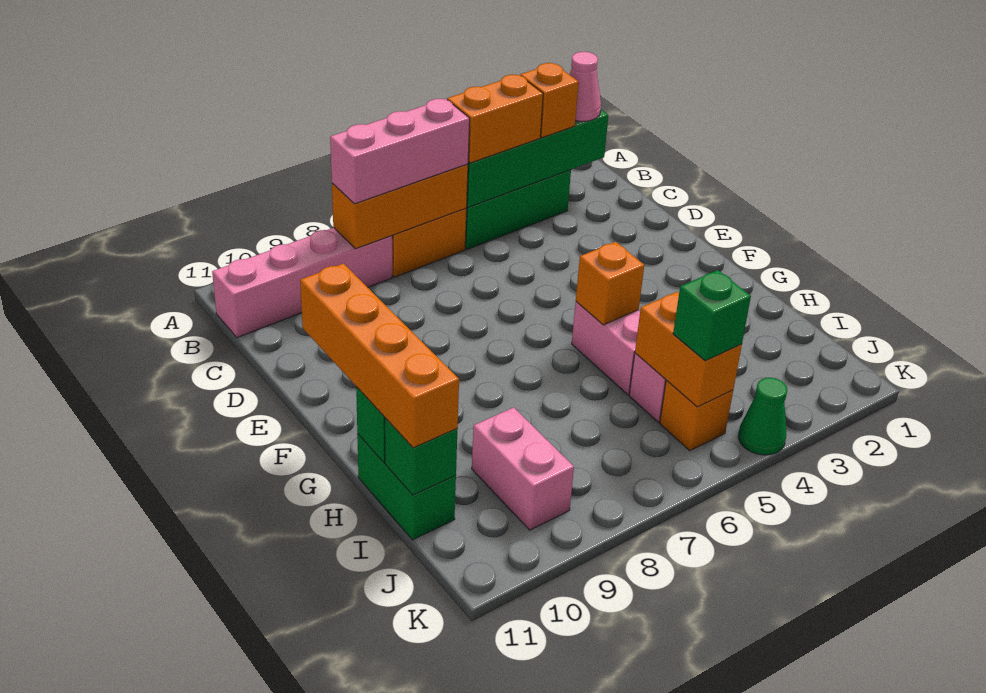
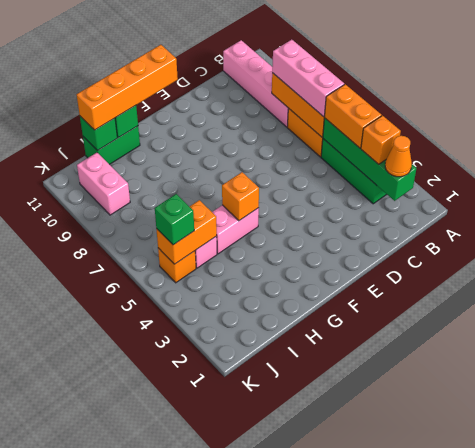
pink 1x1 cone [570,52,601,121] -> orange 1x1 cone [385,136,412,177]
pink 1x2 brick [472,407,574,530] -> pink 1x2 brick turned to [77,153,130,215]
green 1x1 cone [738,378,787,455] -> none

